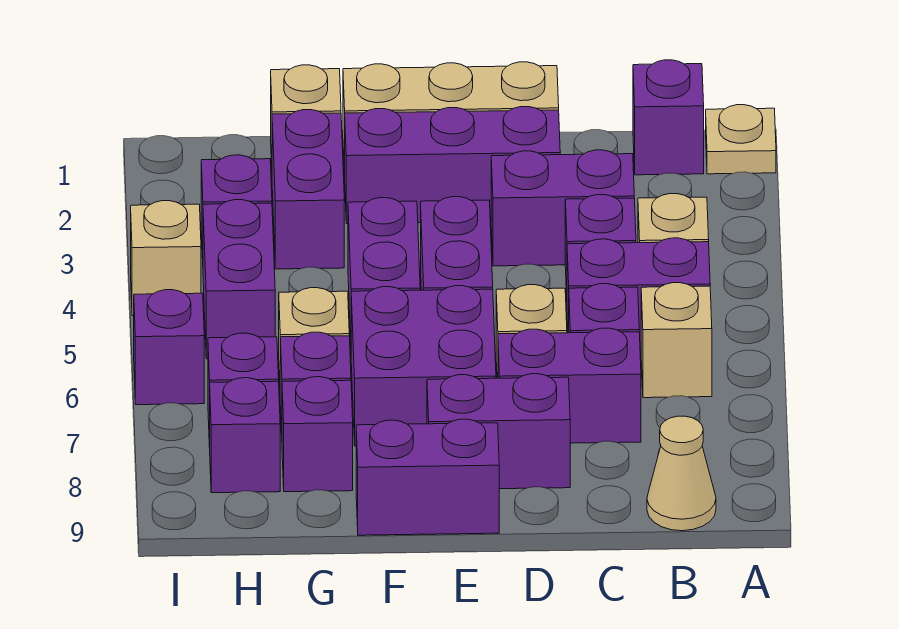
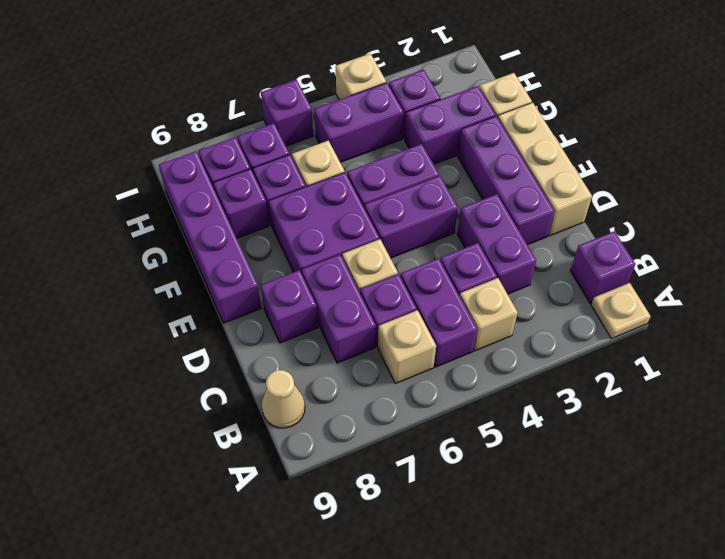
purple 1x2 brick [427,374,570,489] -> purple 1x1 brick [261,270,318,343]
purple 1x2 brick [356,419,499,535] -> purple 1x4 brick [159,151,261,323]

